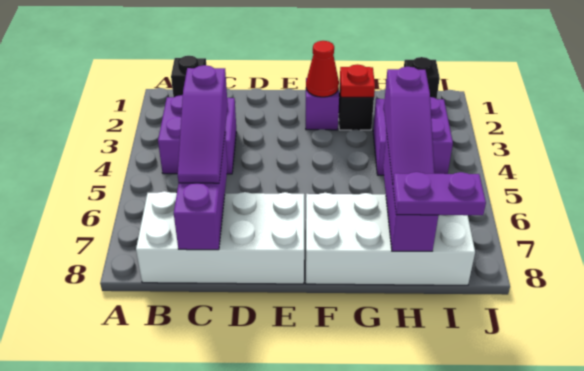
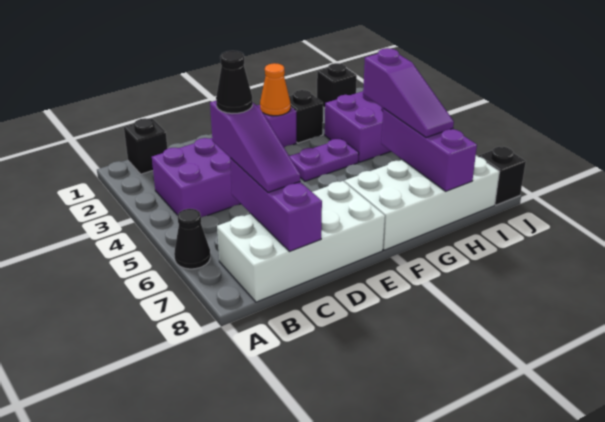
none -> black 1x1 cone [174,209,210,269]
none -> black 1x1 cone [216,51,253,114]
red 1x1 cone [306,41,339,97] -> orange 1x1 cone [260,63,291,116]
red 1x1 plate [340,64,375,97] -> none
purple 1x2 plate [393,172,486,215] -> purple 1x2 plate moved to [289,139,359,181]
none -> black 1x1 brick [478,147,526,205]

